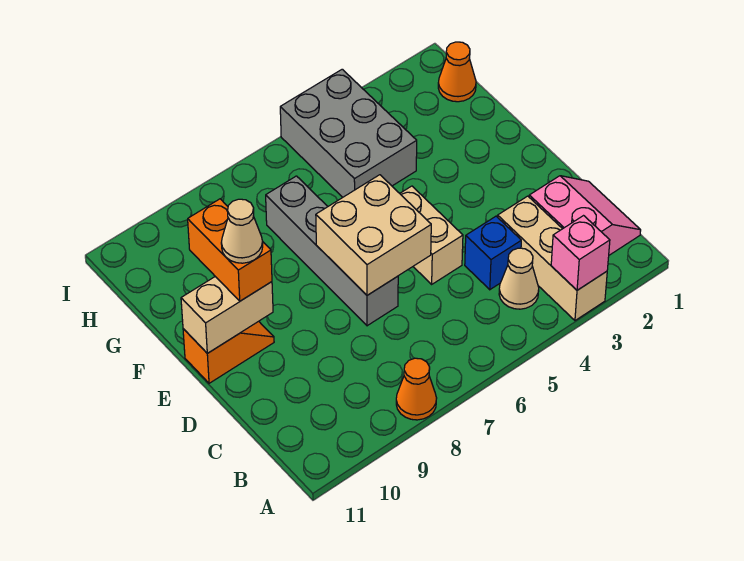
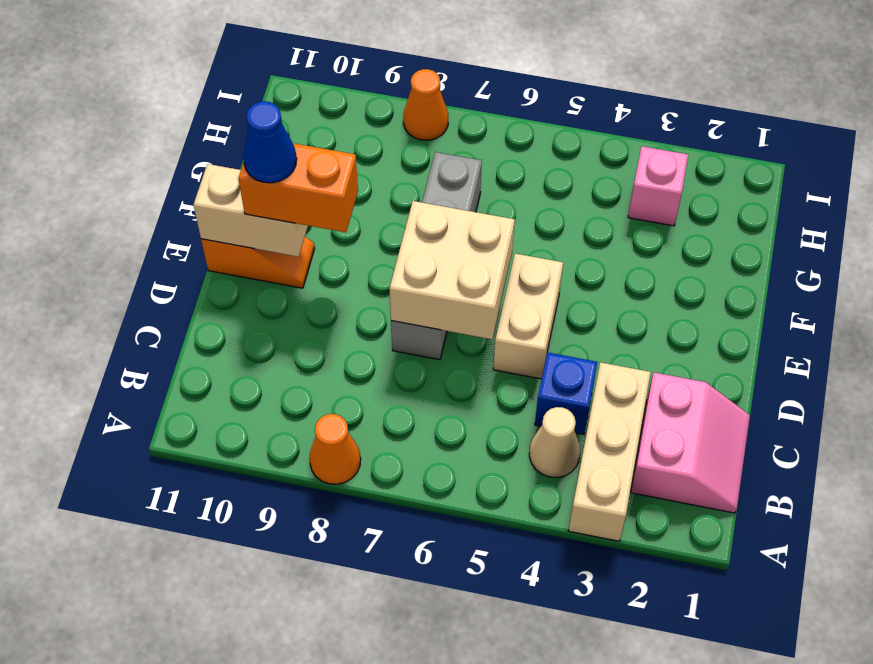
pink 1x1 brick [551,216,610,290] -> pink 1x1 brick moved to [628,146,688,226]
orange 1x2 brick [188,199,272,301] -> orange 1x2 brick turned to [238,143,358,232]
tan 1x1 cone [221,199,263,263] -> blue 1x1 cone [243,101,297,183]
grey 2x3 brick [280,69,417,197] -> none
orange 1x1 cone [438,42,476,102] -> orange 1x1 cone moved to [403,69,448,140]

